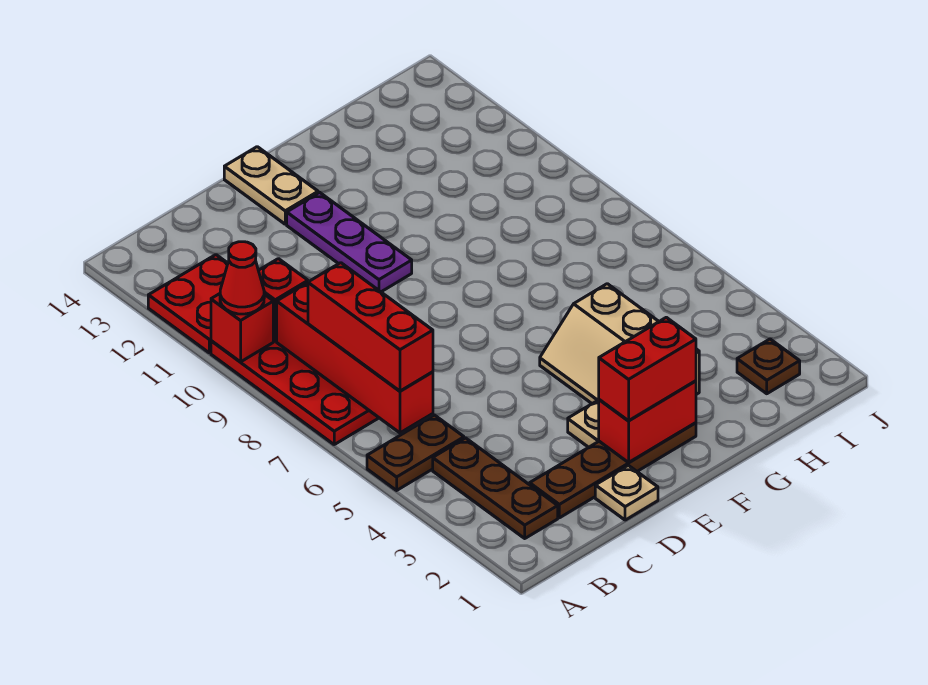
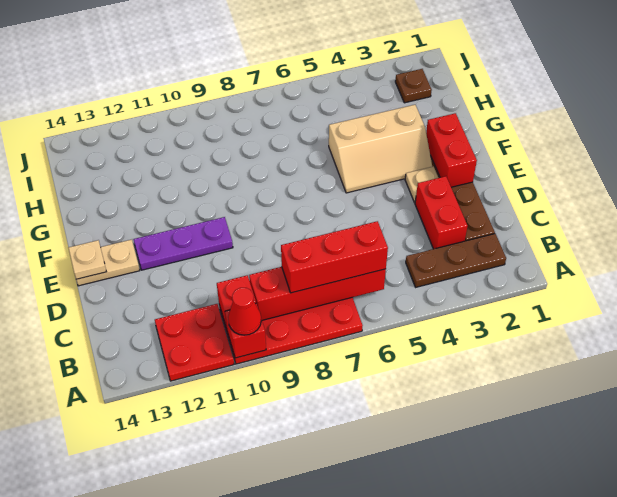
brown 1x2 plate [367,415,464,490] -> none
tan 1x1 plate [595,465,658,520] -> tan 1x1 plate moved to [68,240,106,279]
red 1x2 brick [599,317,696,421] -> red 1x2 brick moved to [415,176,468,249]

